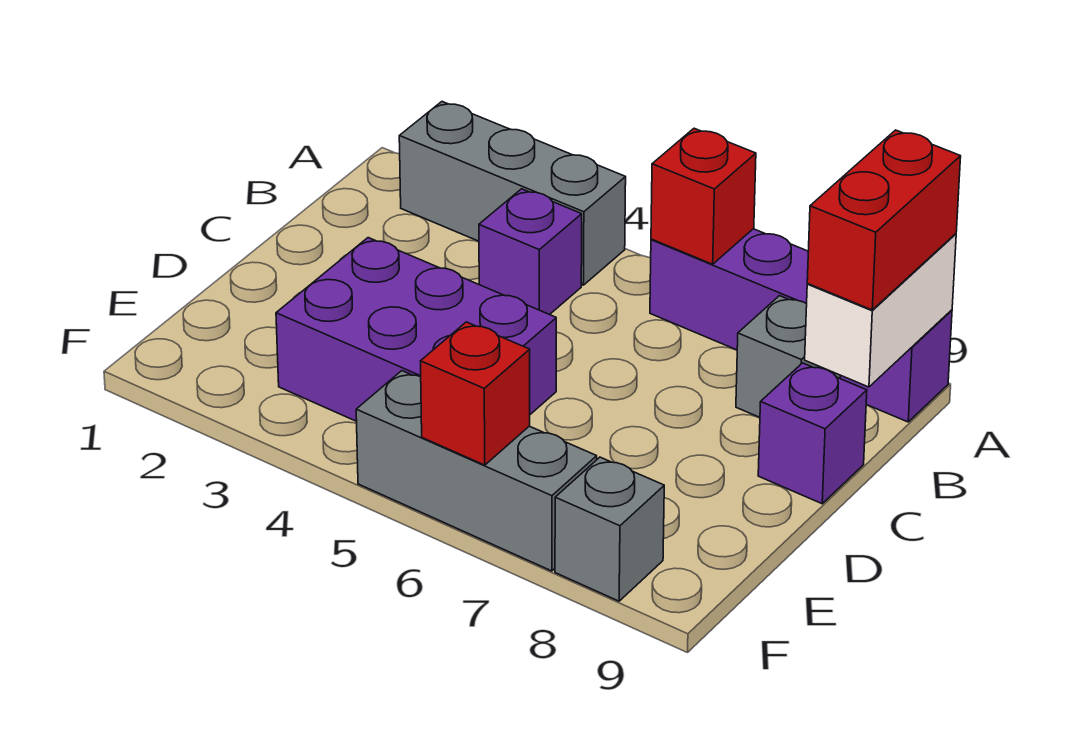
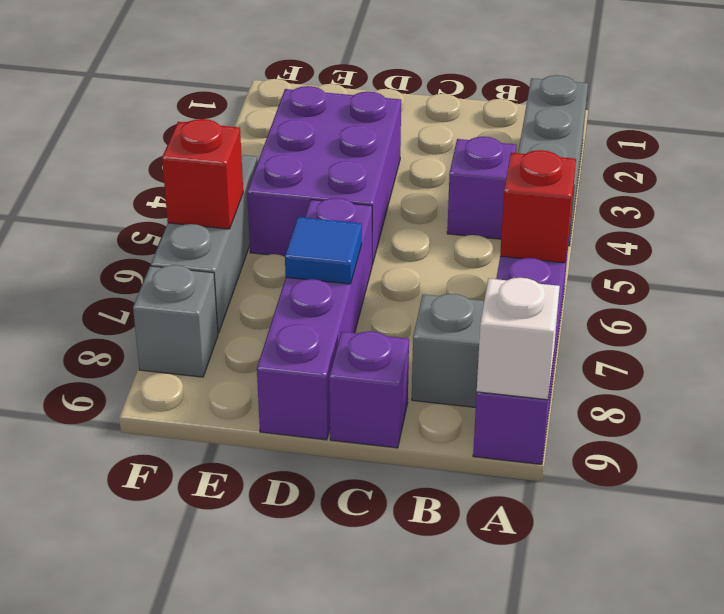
white 1x2 brick [805,234,956,387] -> white 1x1 brick [477,278,560,400]
red 1x2 brick [807,130,961,310] -> none
none -> purple 1x4 brick [257,198,372,440]
none -> blue 1x1 tile [285,217,362,284]

